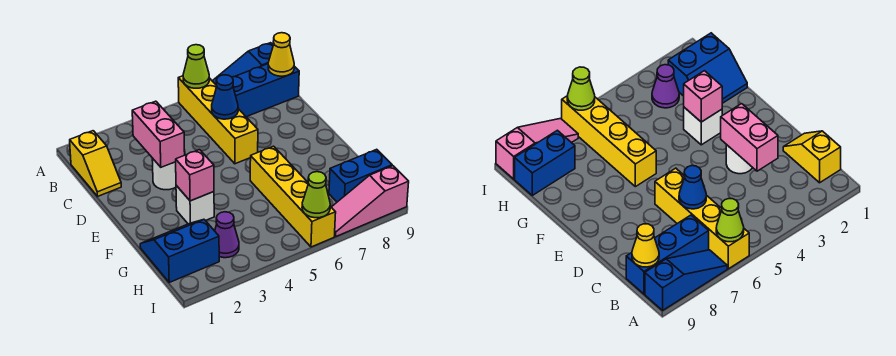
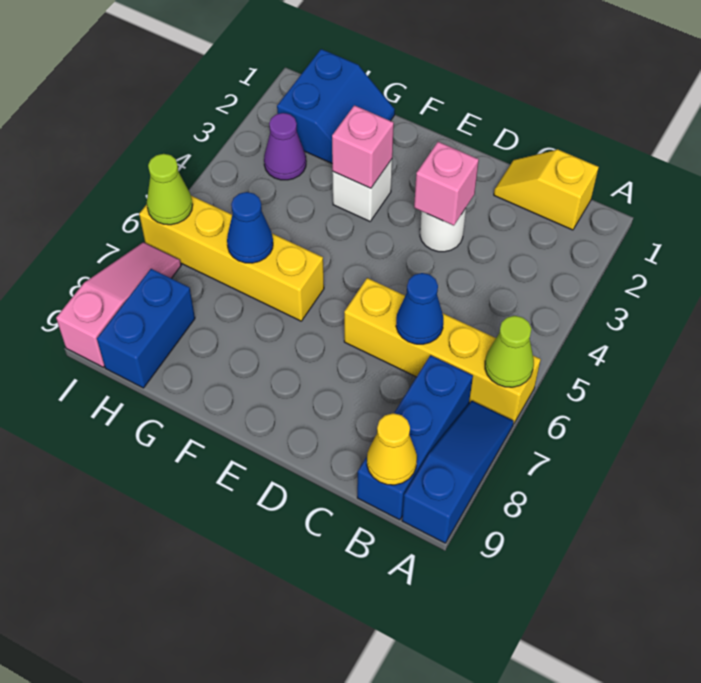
pink 1x2 brick [132,101,185,167] -> pink 1x1 brick [414,142,479,226]
none -> blue 1x1 cone [227,192,273,263]

